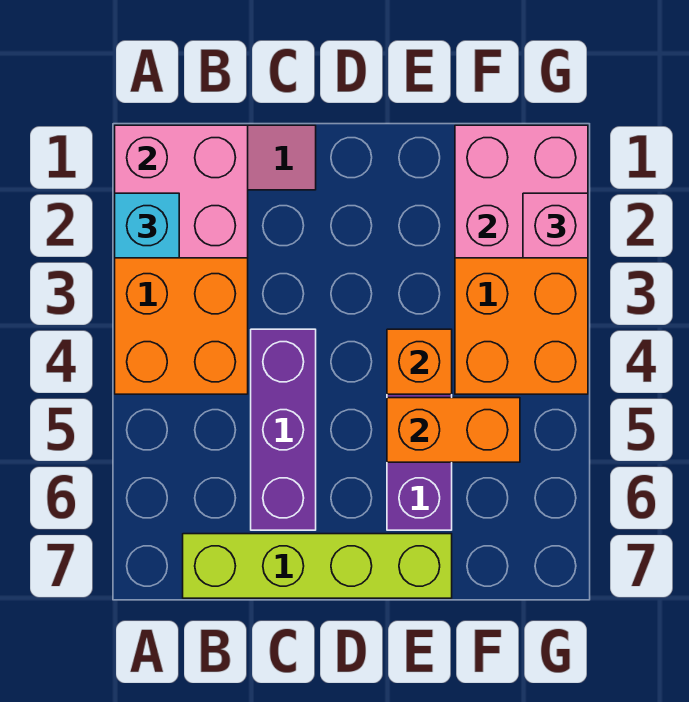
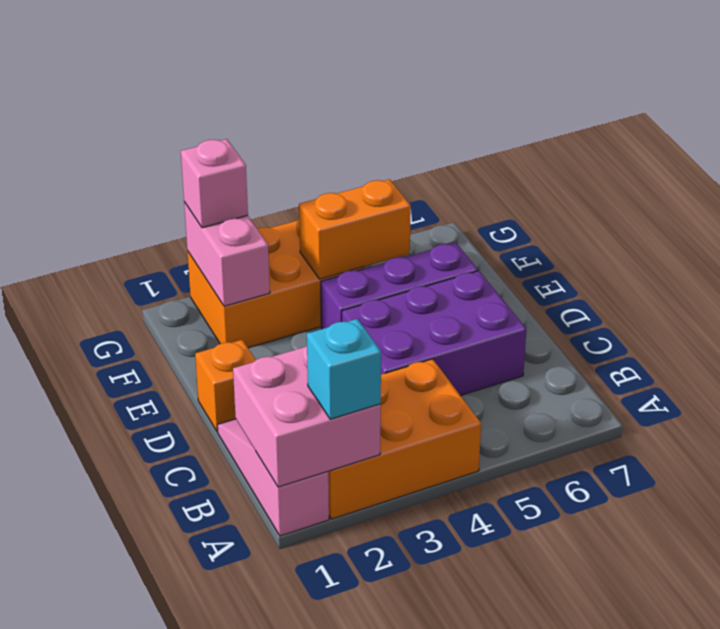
lime 1x4 brick [183,534,452,598] -> none
purple 1x3 brick [251,329,316,530] -> purple 2x3 brick [342,271,526,396]
orange 1x1 brick [387,329,452,394] -> orange 1x1 brick moved to [195,340,256,432]
orange 1x2 brick [387,398,520,462] -> orange 1x2 brick turned to [299,179,411,279]
pink 2x2 brick [455,125,588,258] -> pink 1x2 brick [184,202,270,306]

